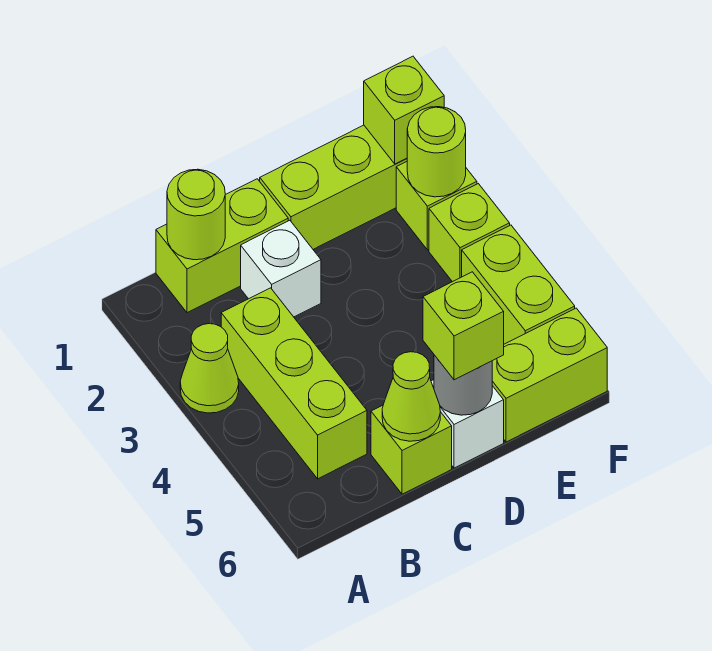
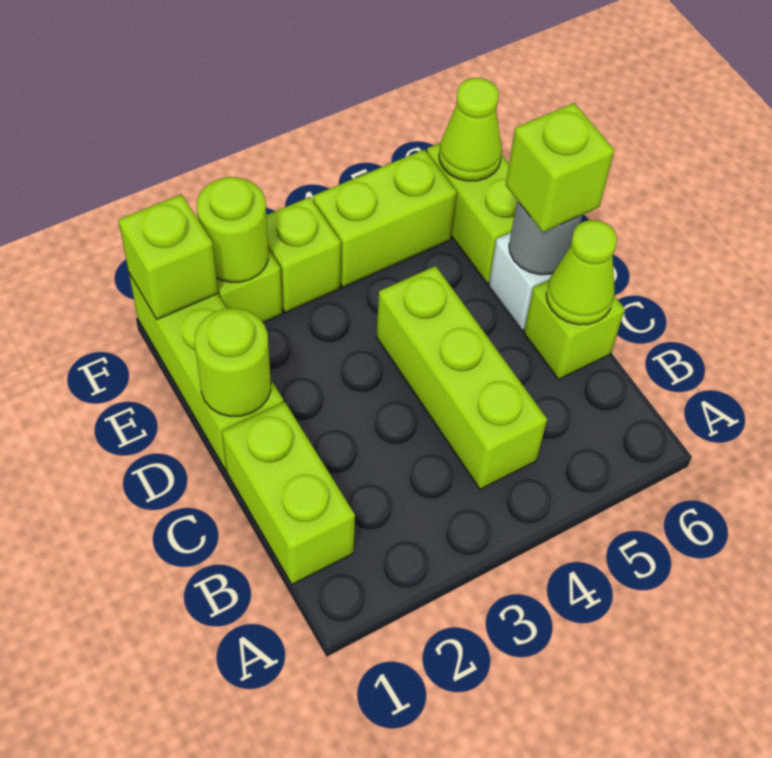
lime 1x1 cone [180,324,239,413] -> lime 1x1 cone moved to [439,78,502,181]
lime 1x1 round brick [167,169,225,260] -> lime 1x1 round brick moved to [195,308,271,417]
lime 1x3 brick [221,288,367,479] -> lime 1x3 brick turned to [376,266,547,490]
white 1x1 brick [241,220,321,317] -> none

